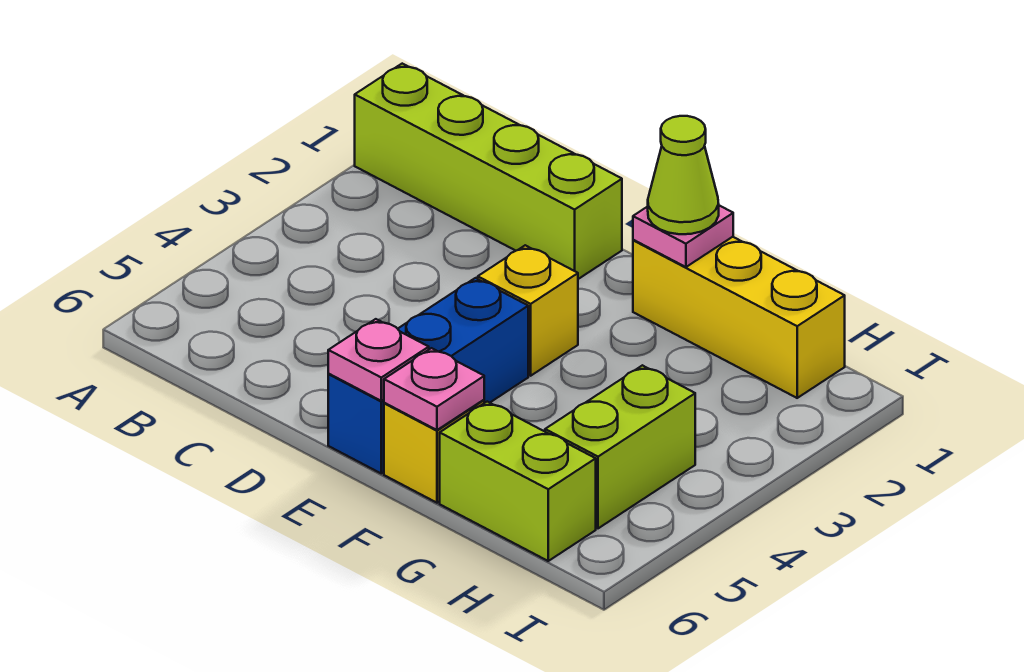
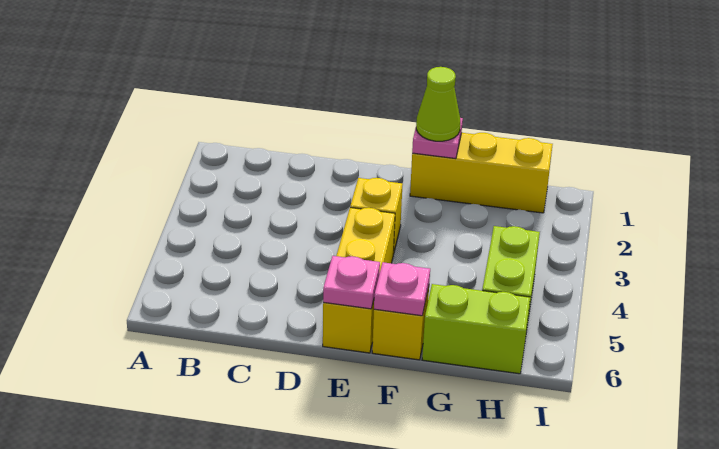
lime 1x4 brick [355,64,622,279] -> none
blue 1x3 brick [328,278,528,473] -> yellow 1x3 brick [323,208,395,353]

